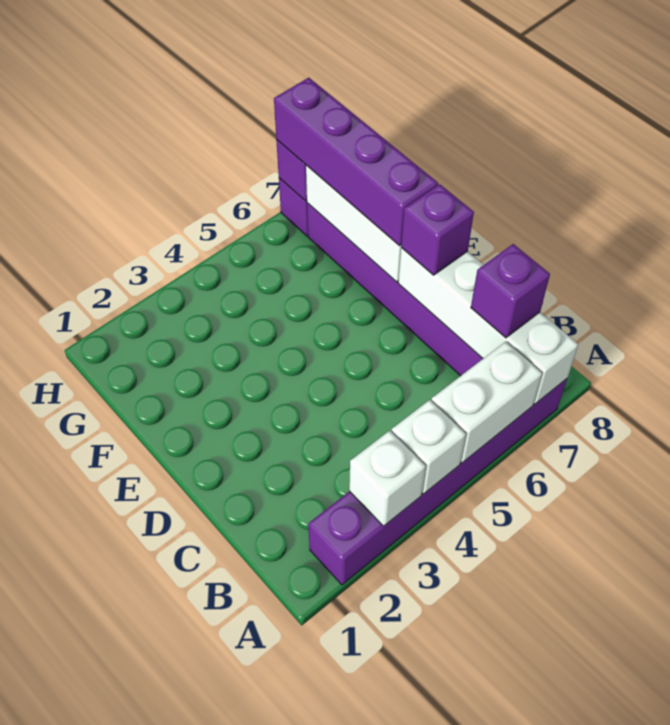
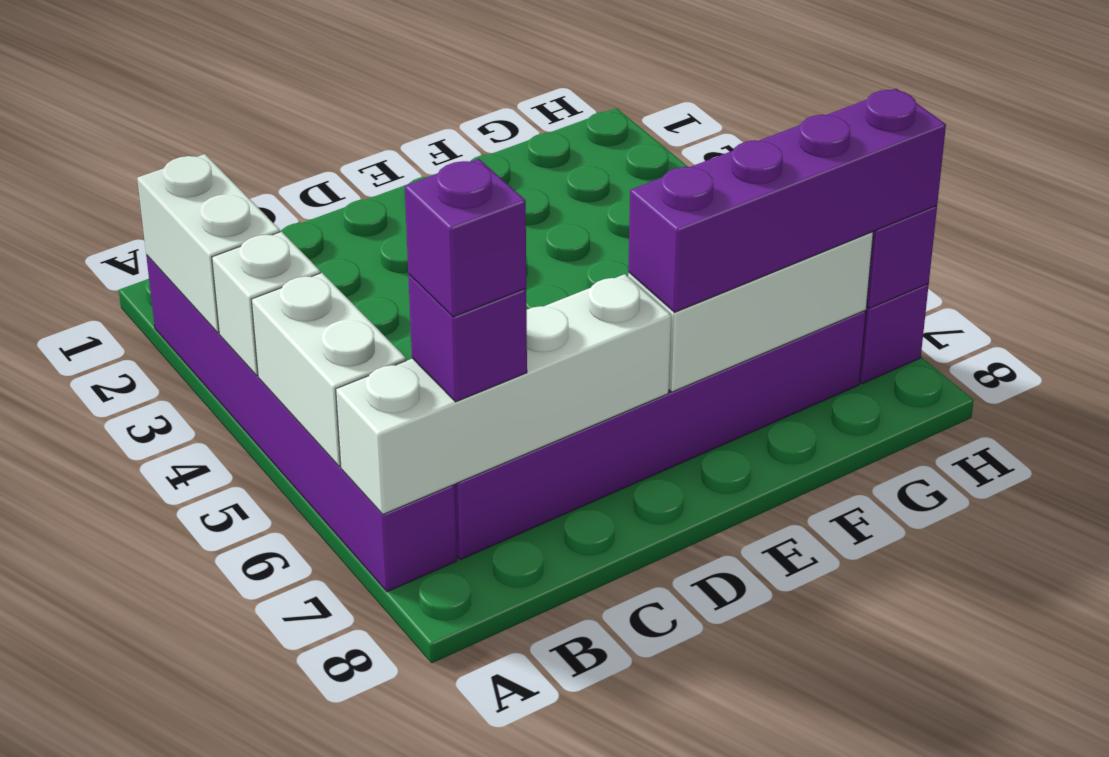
white 1x1 brick [349,431,426,526] -> white 1x2 brick [137,154,280,333]
purple 1x1 brick [401,184,474,275] -> purple 1x1 brick moved to [405,159,526,317]

